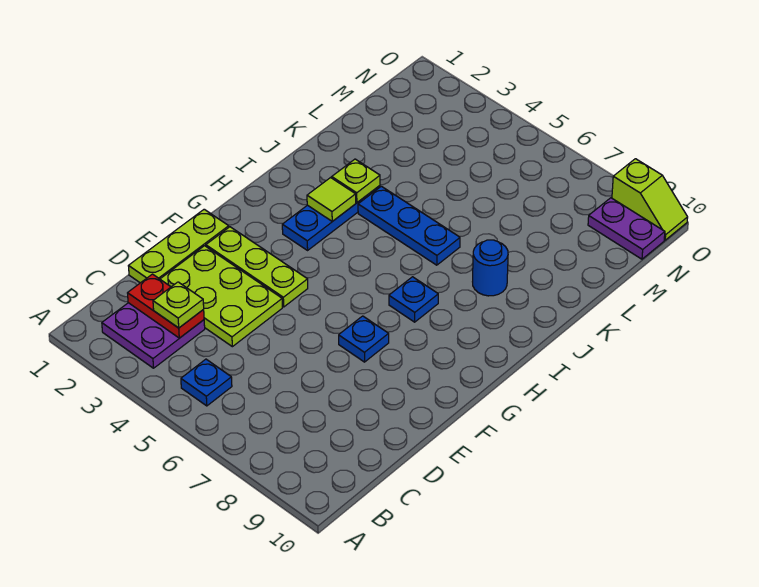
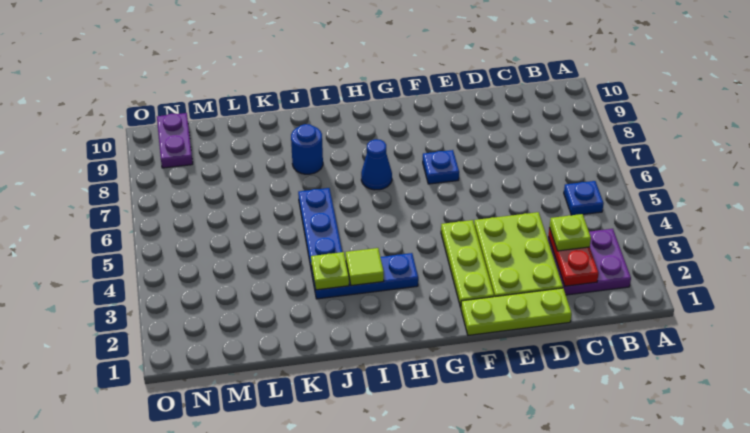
blue 1x1 plate [389,277,438,322] -> blue 1x1 cone [361,139,392,190]
lime 1x2 slope [612,159,688,240] -> none

